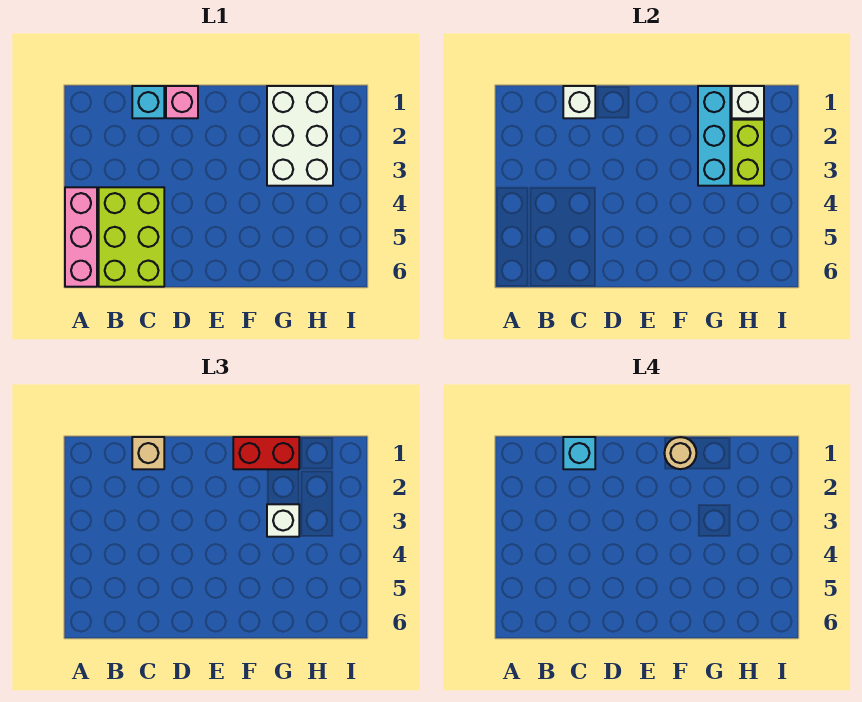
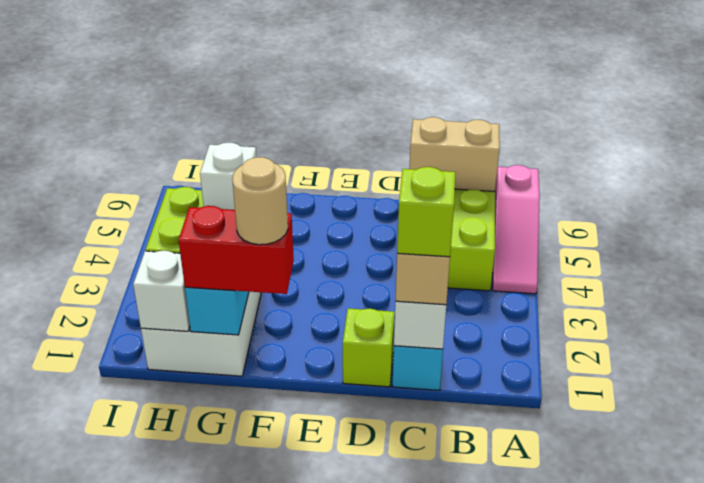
pink 1x3 brick [65,187,97,287] -> pink 1x3 slope [493,165,540,294]
none -> tan 1x2 brick [409,117,500,191]
cyan 1x1 brick [563,437,595,469] -> lime 1x1 brick [397,167,455,257]
pink 1x1 brick [166,86,198,118] -> lime 1x1 brick [343,308,395,387]

